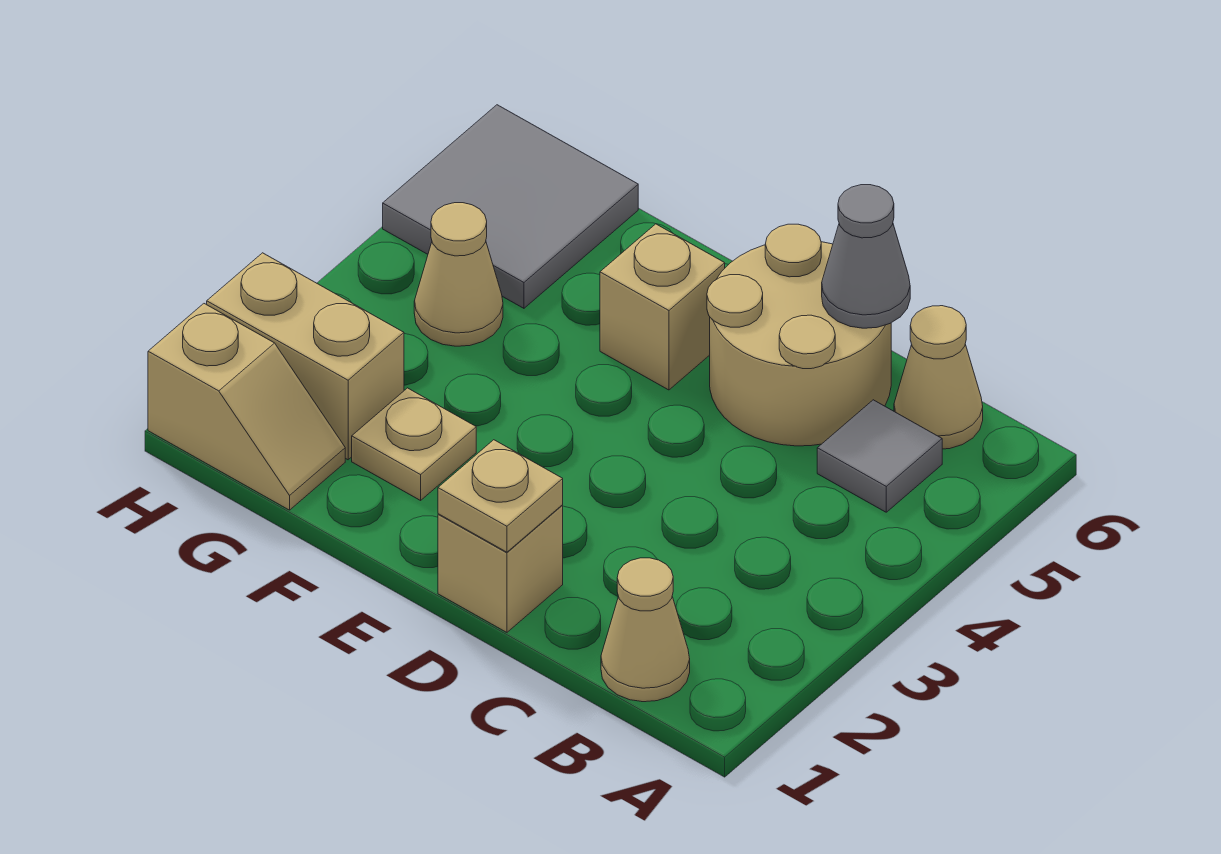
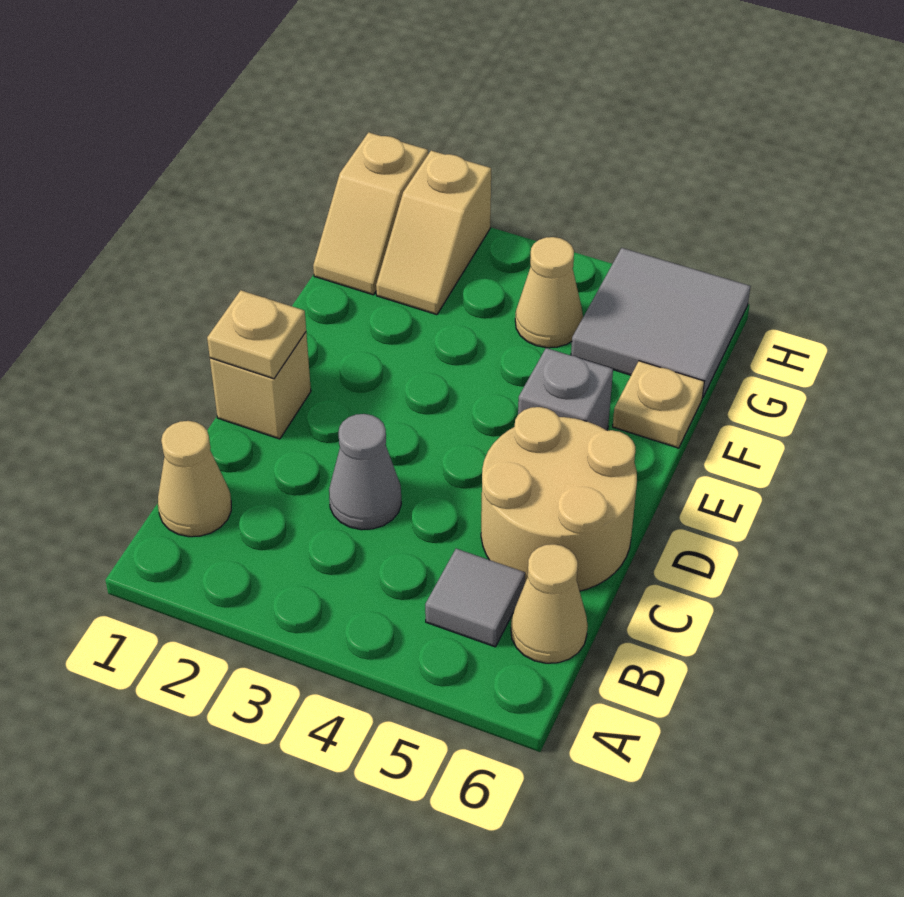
grey 1x1 cone [822,185,910,328] -> grey 1x1 cone moved to [329,414,401,530]
tan 1x1 brick [600,224,725,390] -> grey 1x1 brick [518,348,613,430]
tan 1x1 plate [352,388,476,500] -> tan 1x1 plate moved to [613,361,704,448]
tan 1x2 brick [207,253,404,460] -> tan 1x2 slope [376,151,491,315]

